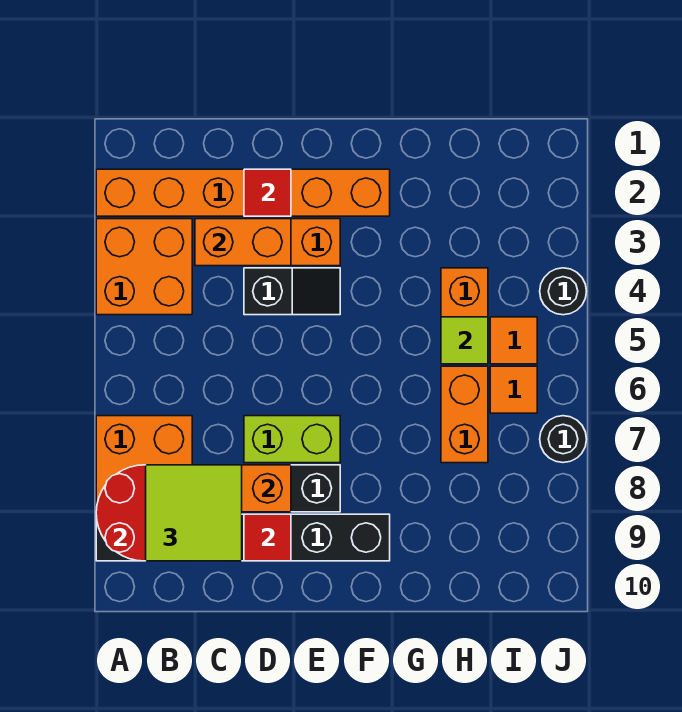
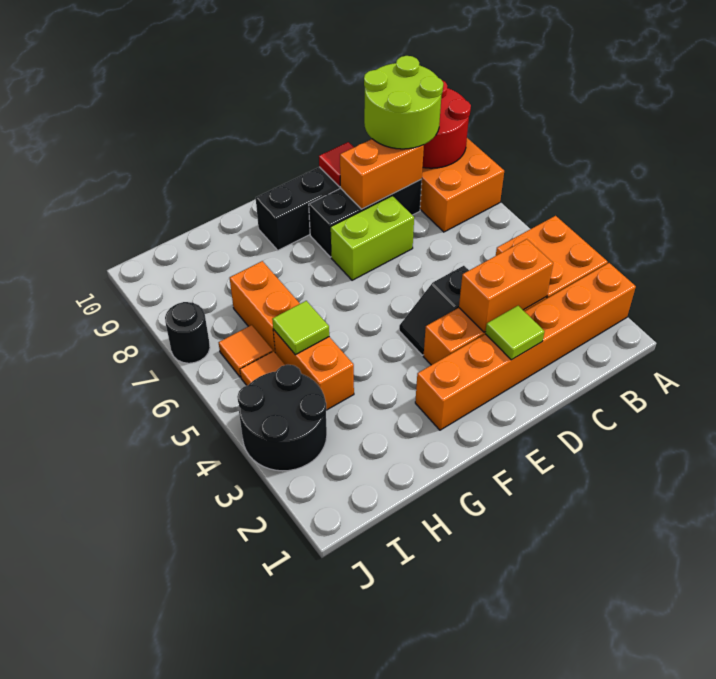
lime 2x2 tile [146,465,242,561] -> lime 2x2 round brick [364,56,443,149]
red 1x1 tile [244,169,291,216] -> lime 1x1 tile [485,306,545,360]
black 1x1 round brick [540,268,587,315] -> black 2x2 round brick [237,365,327,471]

